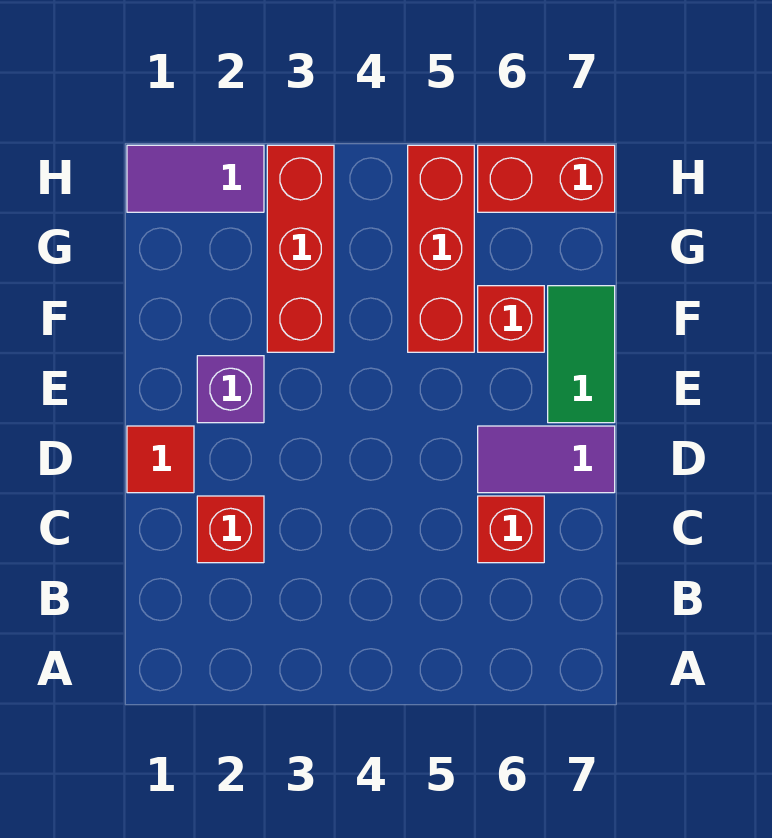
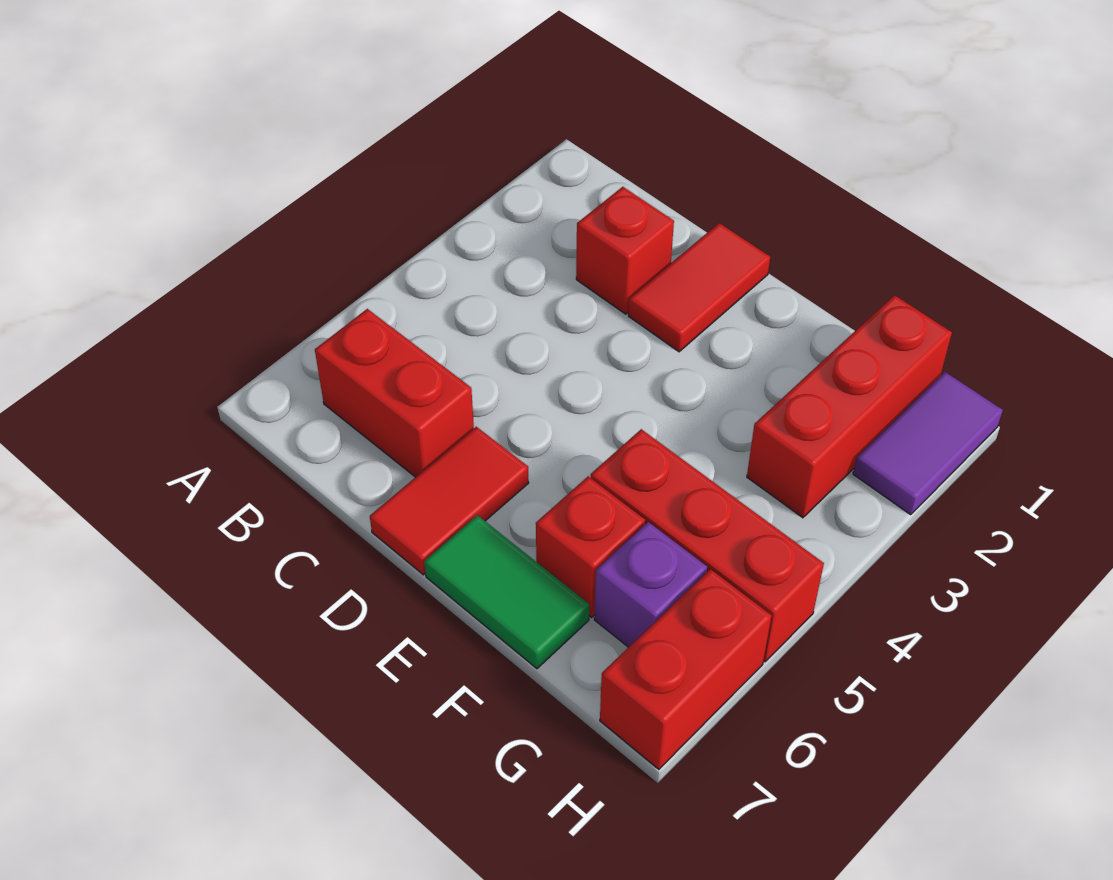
red 1x1 brick [478,496,544,563] -> red 1x2 brick [315,309,474,477]
red 1x1 tile [127,426,194,493] -> red 1x2 tile [628,223,770,352]
purple 1x2 tile [478,426,615,493] -> red 1x2 tile [370,427,529,575]
purple 1x1 brick [197,356,264,423] -> purple 1x1 brick moved to [594,522,707,647]
red 1x3 brick [267,145,334,352] -> red 1x3 brick turned to [747,295,952,518]

